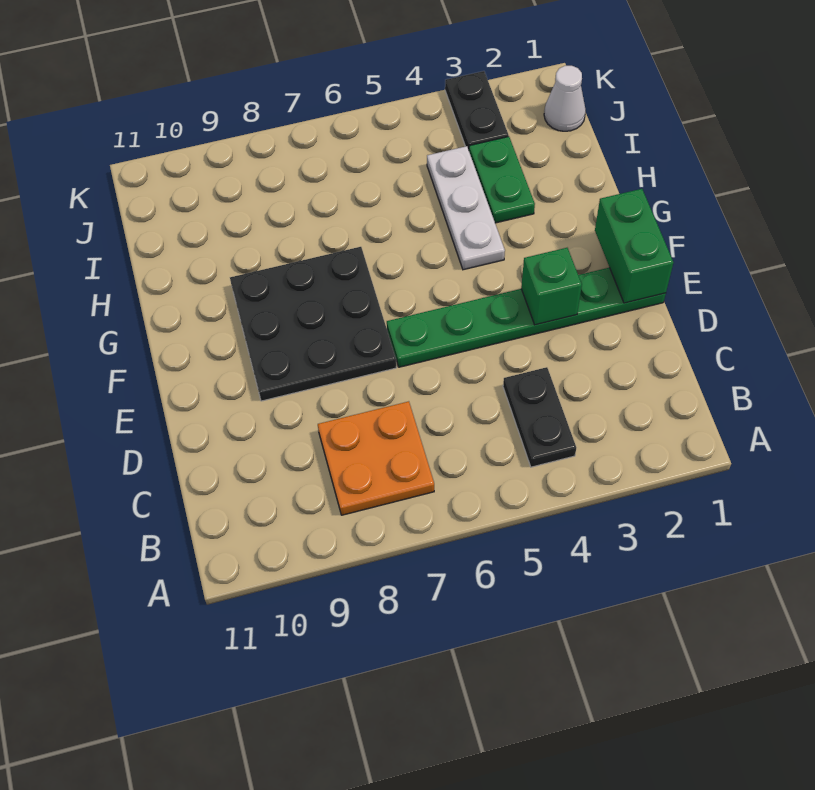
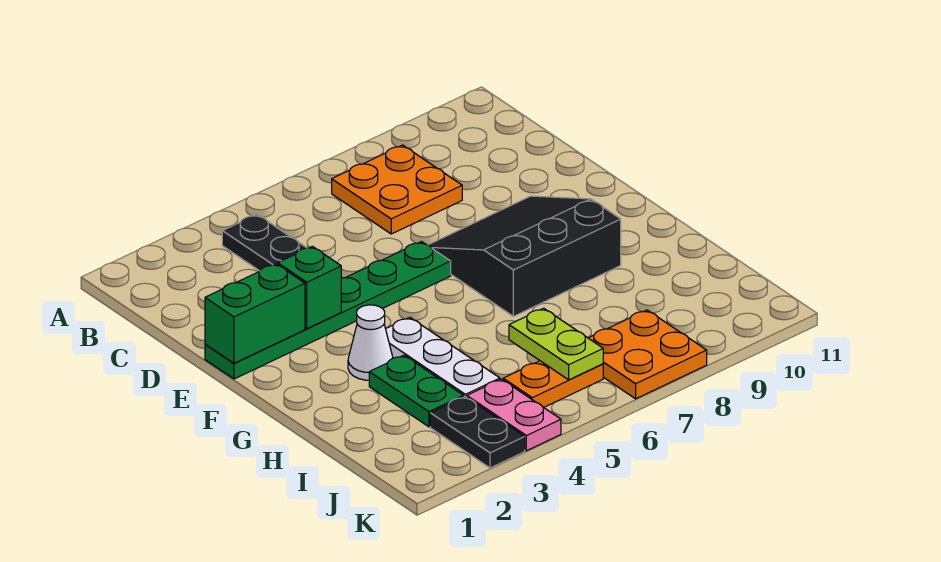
green 1x2 brick [595,189,673,303] -> green 1x2 brick turned to [205,264,305,363]
black 3x3 plate [230,247,396,401] -> black 3x3 slope [429,196,621,316]
none -> lime 1x2 plate [509,308,603,380]
white 1x1 cone [544,66,586,131] -> white 1x1 cone moved to [348,305,393,380]
none -> pink 1x2 plate [467,379,561,451]
none -> orange 1x2 plate [503,361,603,407]
none -> orange 2x2 plate [589,310,707,399]

